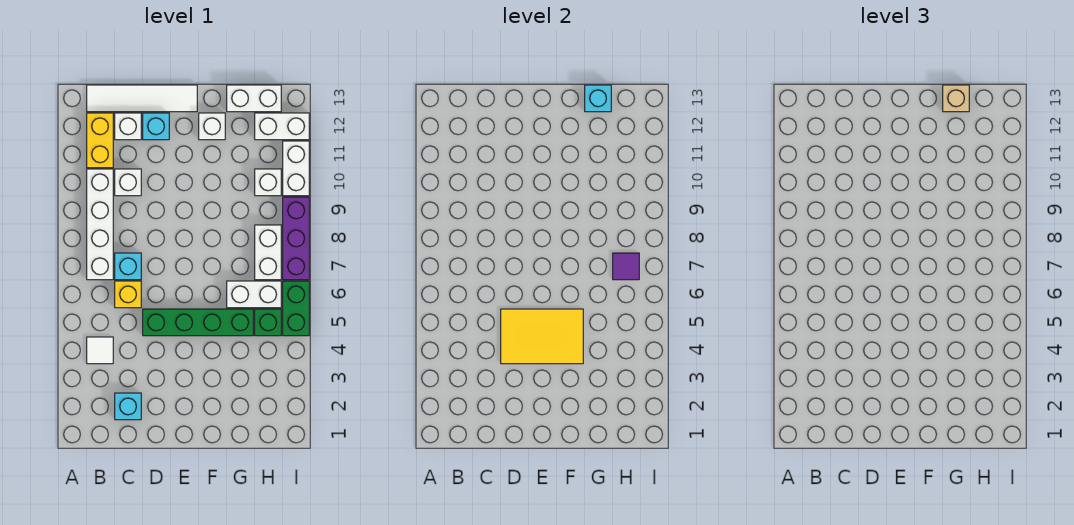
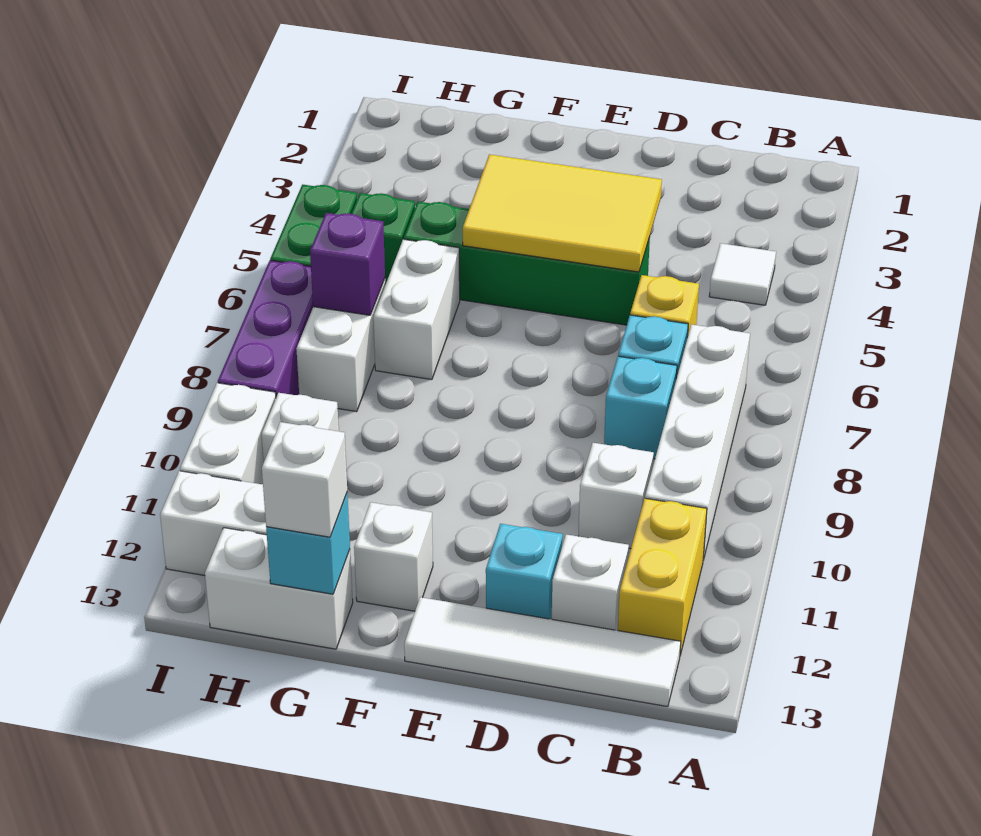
cyan 1x1 brick [115,393,141,420] -> cyan 1x1 brick moved to [604,356,677,459]
white 1x2 brick [227,281,281,308] -> white 1x2 brick turned to [373,239,460,380]
tan 1x1 brick [943,85,969,112] -> white 1x1 brick [262,422,347,537]
purple 1x1 tile [613,253,639,280] -> purple 1x1 brick [310,213,385,315]

